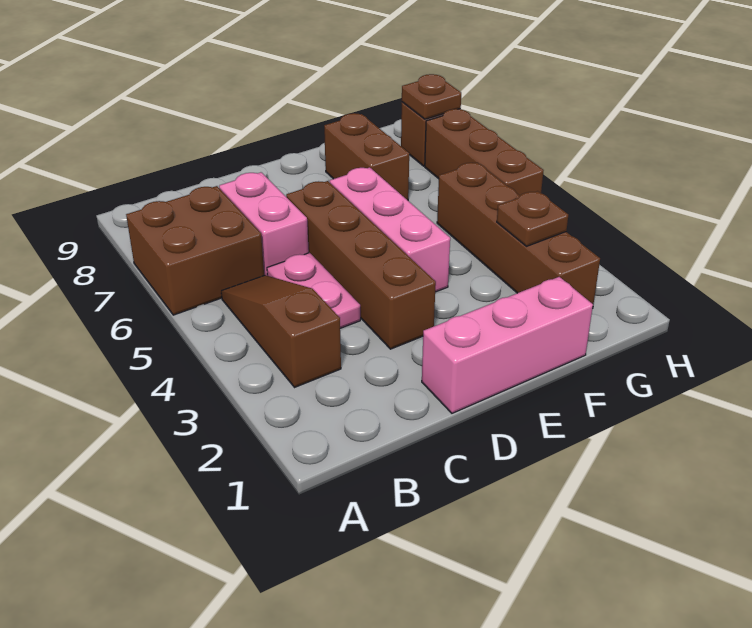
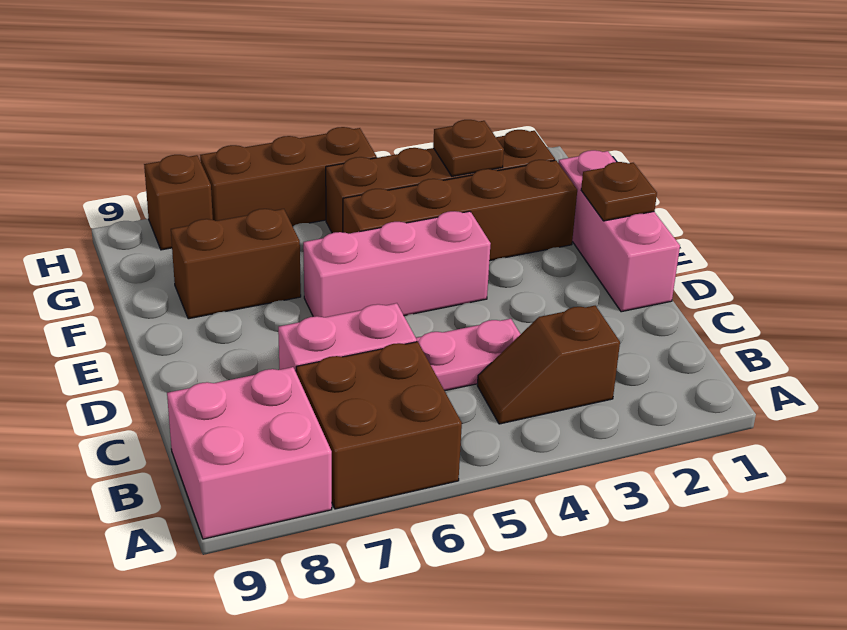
none -> pink 2x2 brick [167,367,332,539]
brown 1x3 slope [221,275,341,387] -> brown 1x2 slope [477,306,620,424]
brown 1x4 brick [286,181,436,349] -> brown 1x4 brick moved to [343,160,577,261]
brown 1x1 plate [402,74,461,119] -> brown 1x1 plate moved to [581,162,657,221]

